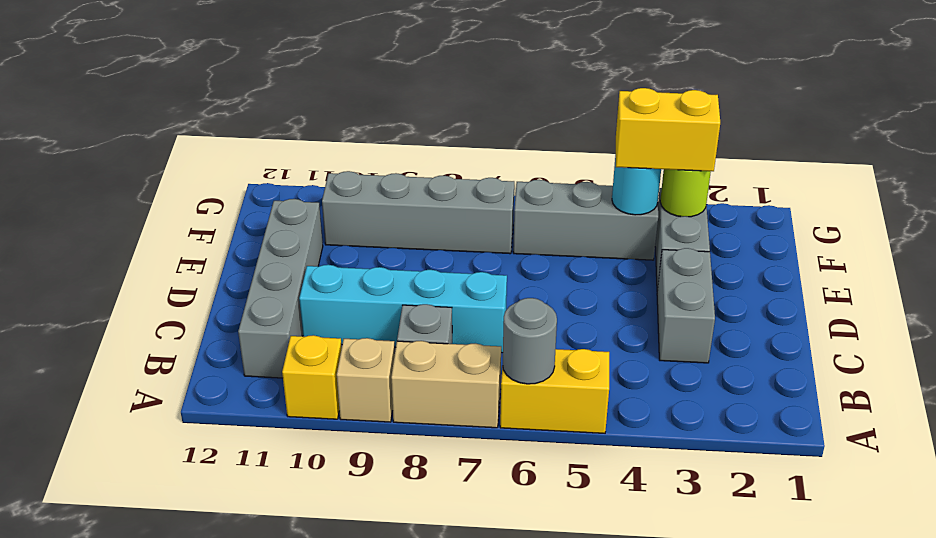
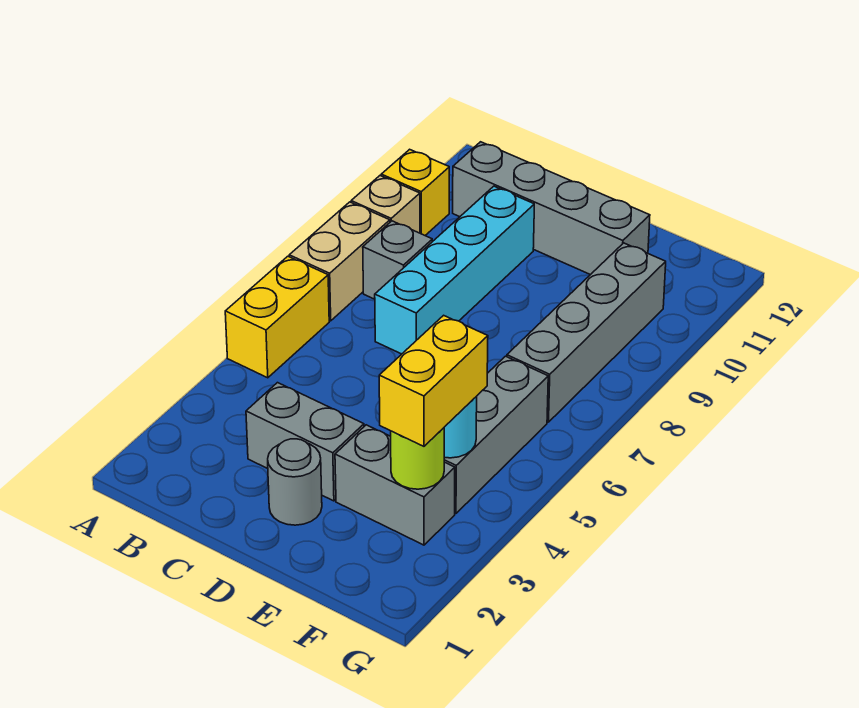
grey 1x1 round brick [503,298,557,384] -> grey 1x1 round brick moved to [268,439,322,525]

